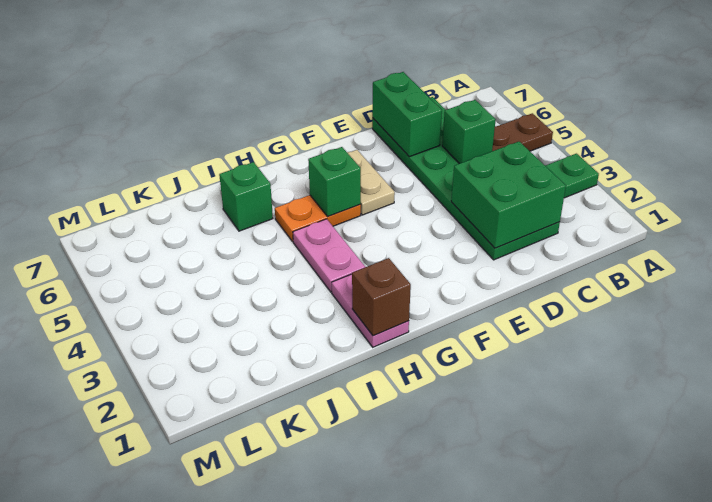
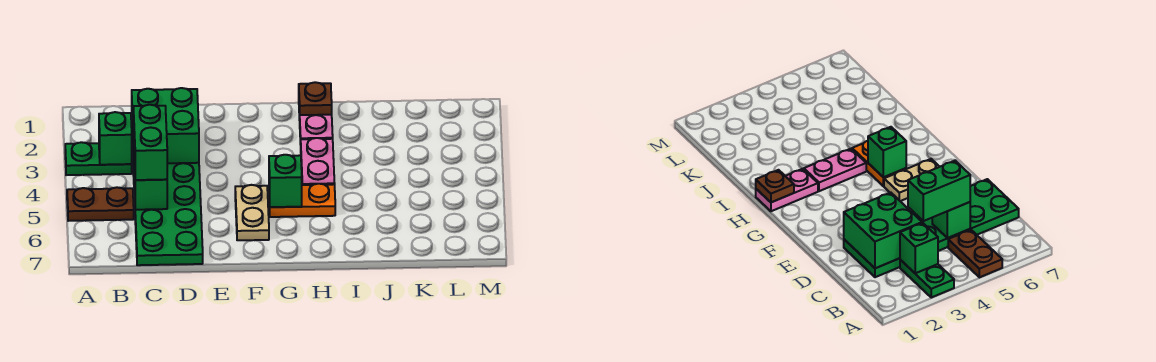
green 1x2 brick [372,72,442,157] -> green 1x2 brick moved to [133,105,167,180]
brown 1x1 brick [352,258,411,336] -> brown 1x1 plate [299,82,332,115]
green 1x1 brick [219,162,273,231] -> green 1x1 brick moved to [99,112,132,165]

